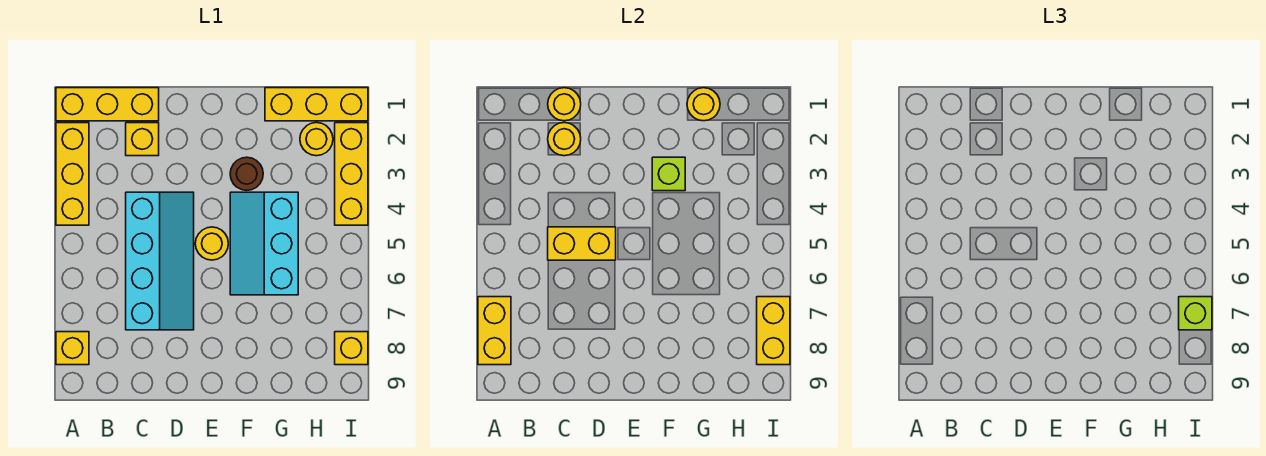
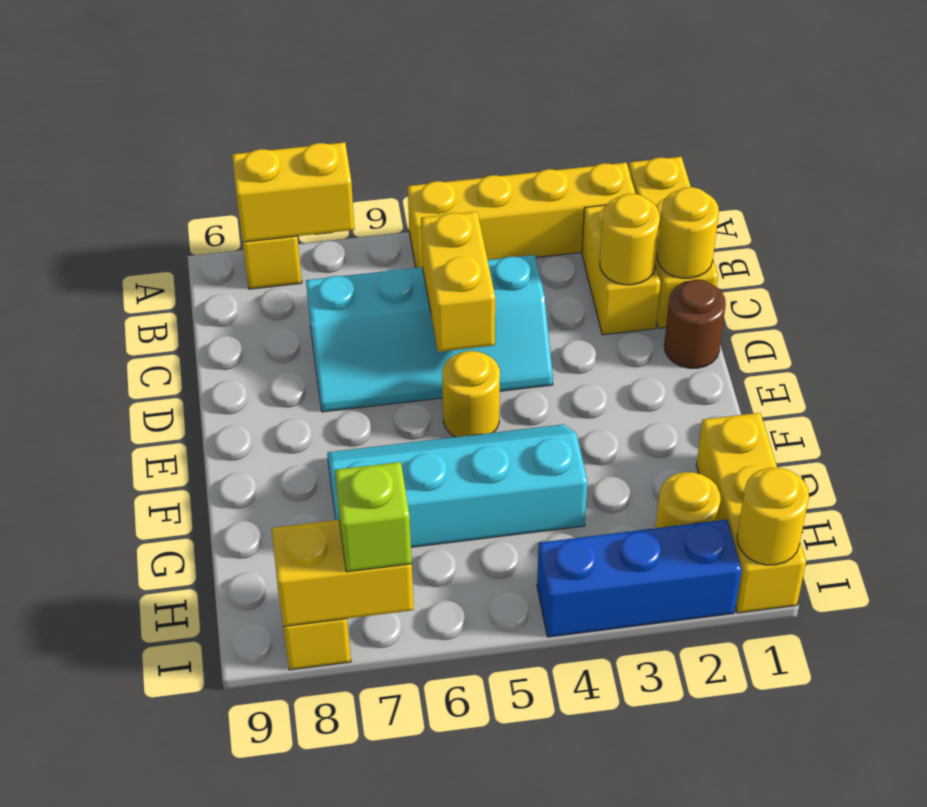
yellow 1x3 brick [56,123,89,225] -> yellow 1x4 brick [408,163,635,268]
yellow 1x1 brick [126,123,159,156] -> yellow 1x2 brick [582,205,660,335]
brown 1x1 round brick [230,157,263,190] -> brown 1x1 round brick moved to [664,280,726,368]
lime 1x1 brick [652,157,685,191] -> none
cyan 2x3 slope [230,192,298,295] -> cyan 2x4 slope [327,424,587,547]
yellow 1x1 round brick [687,88,720,121] -> yellow 1x1 round brick moved to [737,468,809,565]
yellow 1x3 brick [335,123,368,225] -> blue 1x3 brick [537,520,742,637]

